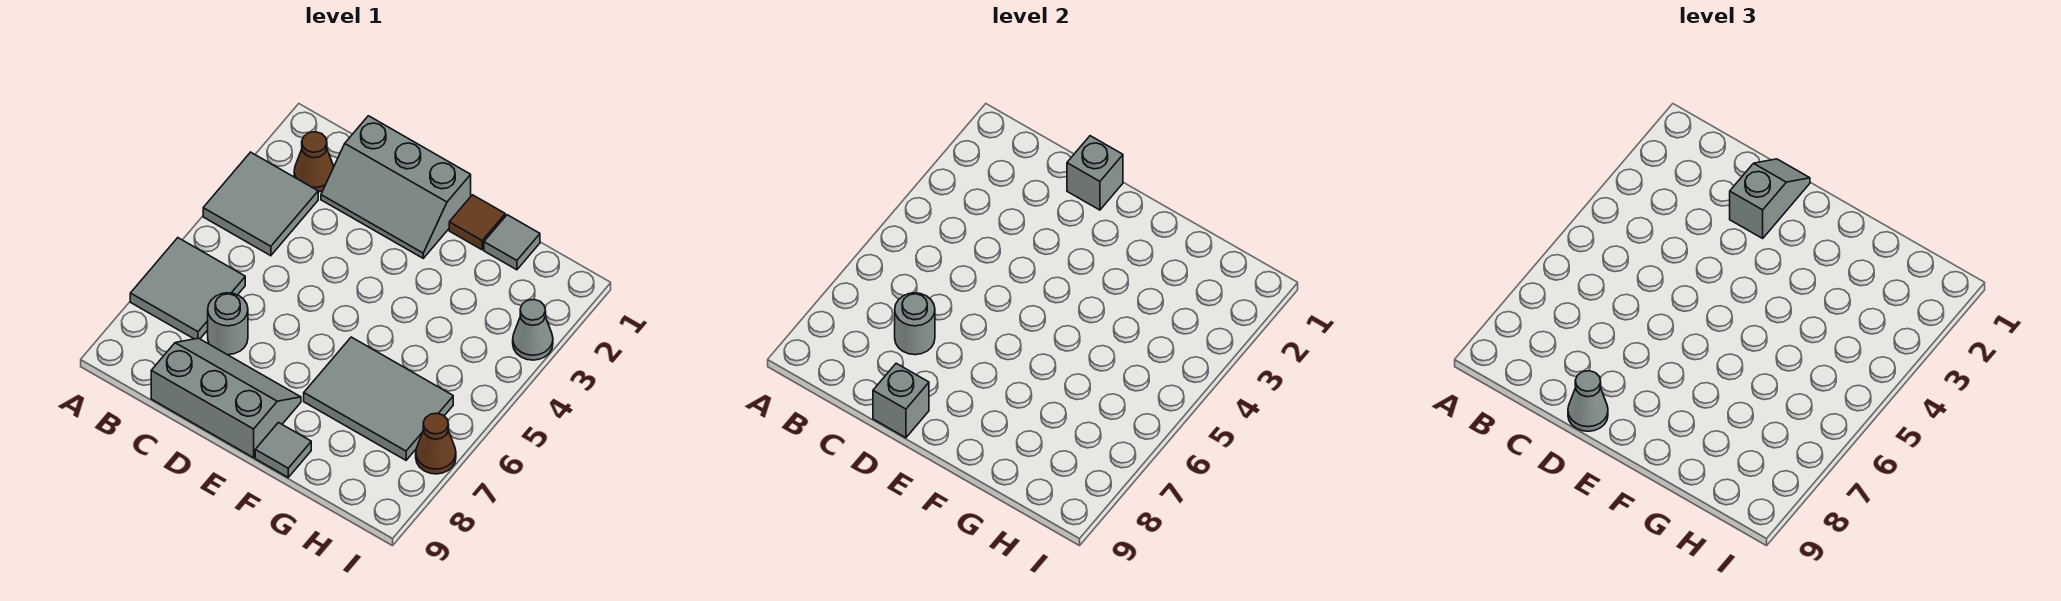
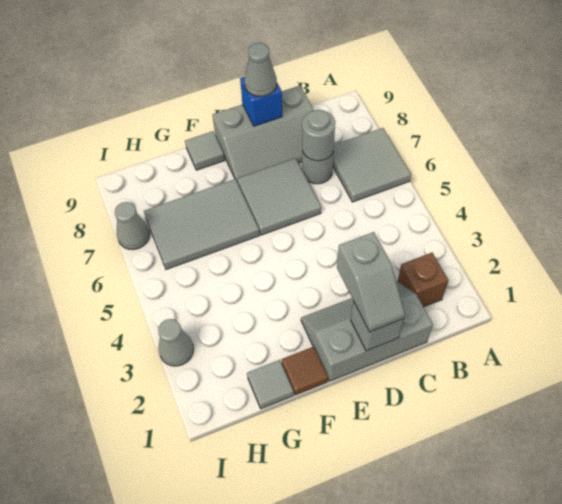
grey 2x2 tile [203,152,318,256] -> grey 2x2 tile moved to [237,158,321,235]
brown 1x1 cone [294,132,334,192] -> brown 1x1 brick [397,253,449,307]
grey 1x1 brick [873,363,929,438] -> blue 1x1 brick [240,77,282,126]
brown 1x1 cone [416,413,456,474] -> grey 1x1 cone [115,202,150,250]

